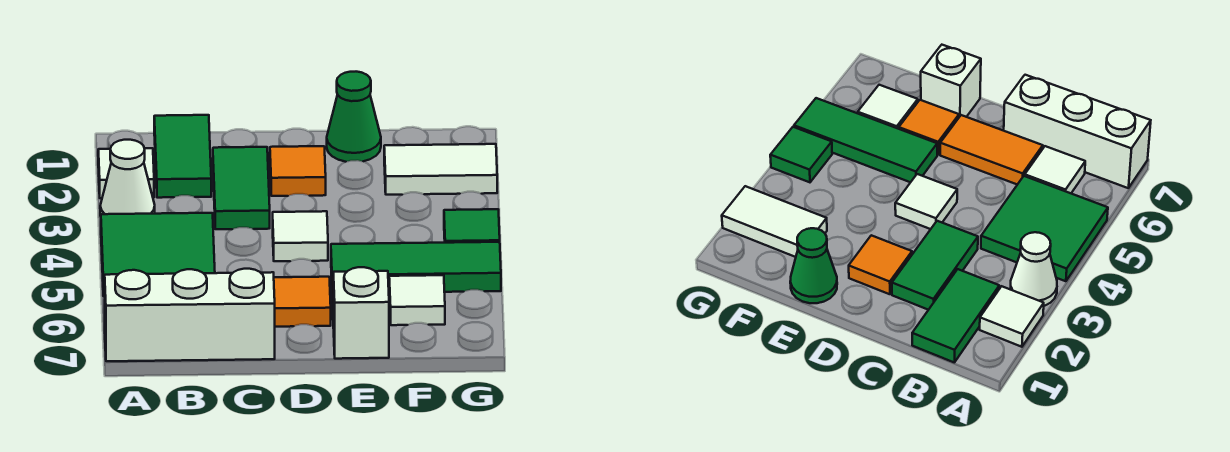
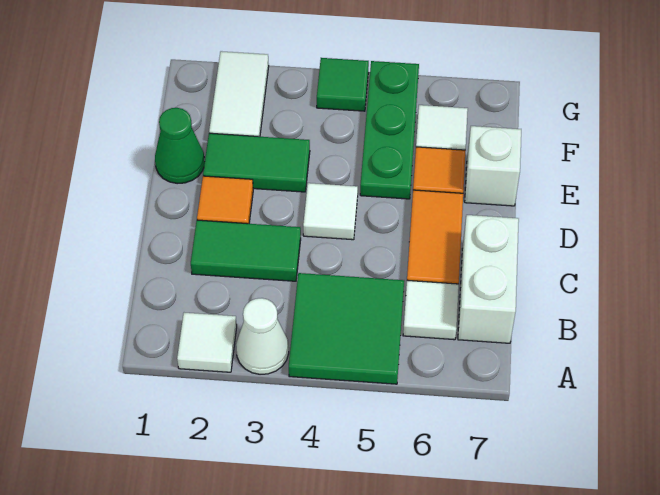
white 1x3 brick [105,269,275,361] -> white 1x2 brick [458,215,519,343]
green 1x2 tile [154,115,211,198] -> green 1x2 tile moved to [203,133,310,192]
green 1x3 tile [331,242,501,292] -> green 1x3 plate [360,61,419,199]

